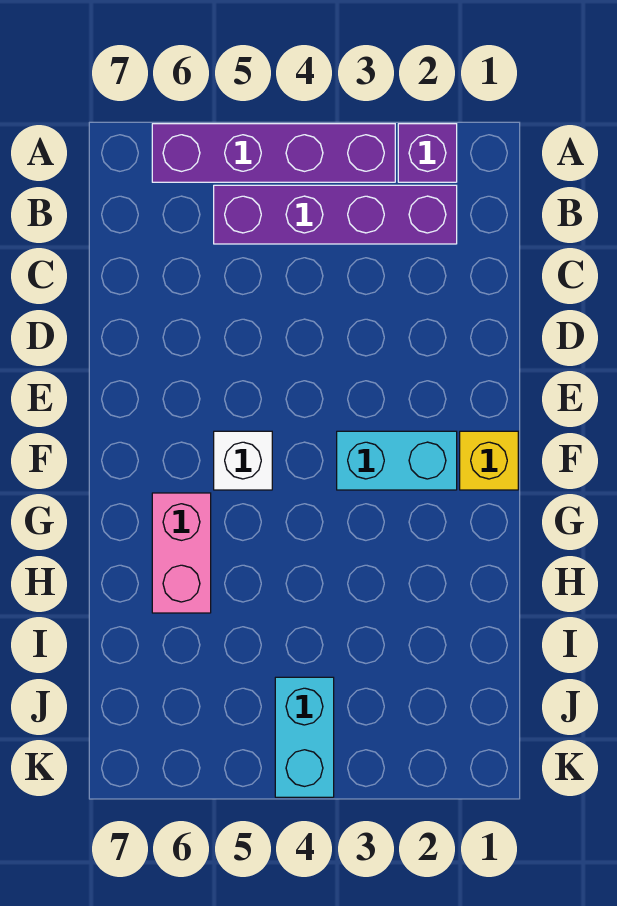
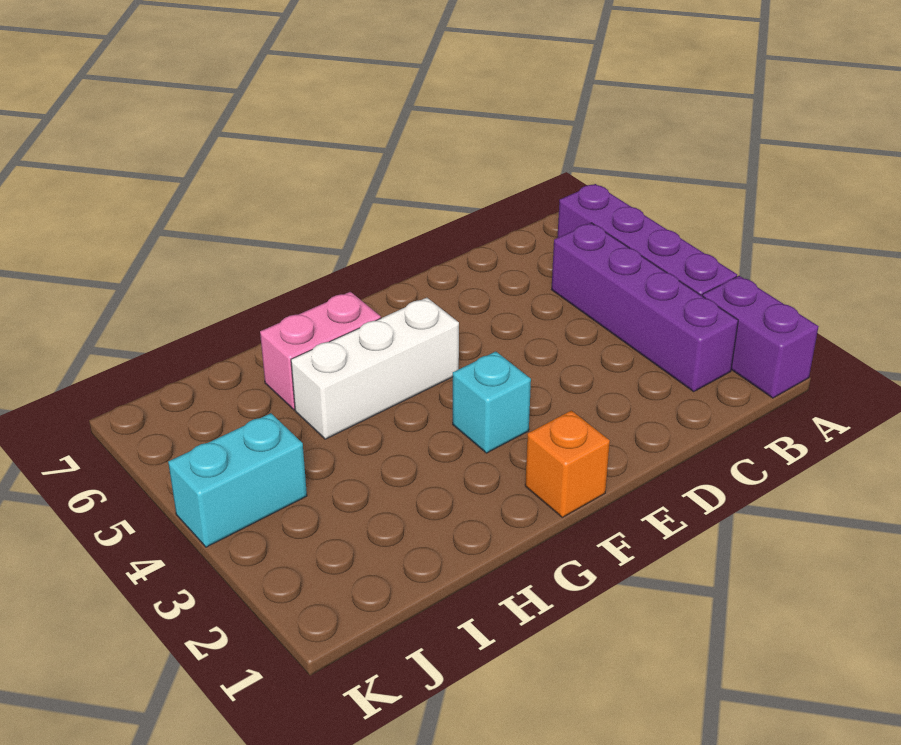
purple 1x1 brick [398,124,457,182] -> purple 1x2 brick [702,276,819,398]
yellow 1x1 brick [460,431,518,490] -> orange 1x1 brick [525,410,610,517]
cyan 1x2 brick [337,431,457,490] -> cyan 1x1 brick [453,352,531,453]
white 1x1 brick [214,431,272,490] -> white 1x3 brick [291,298,459,439]

